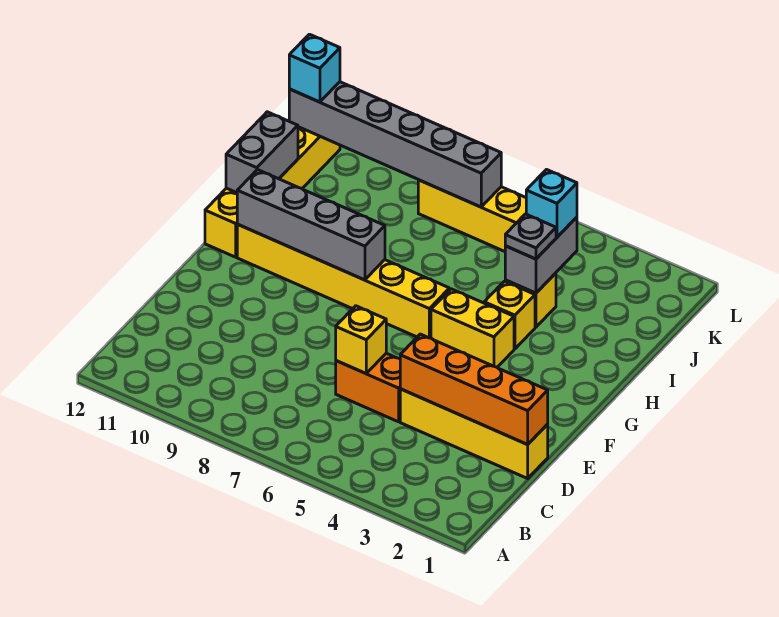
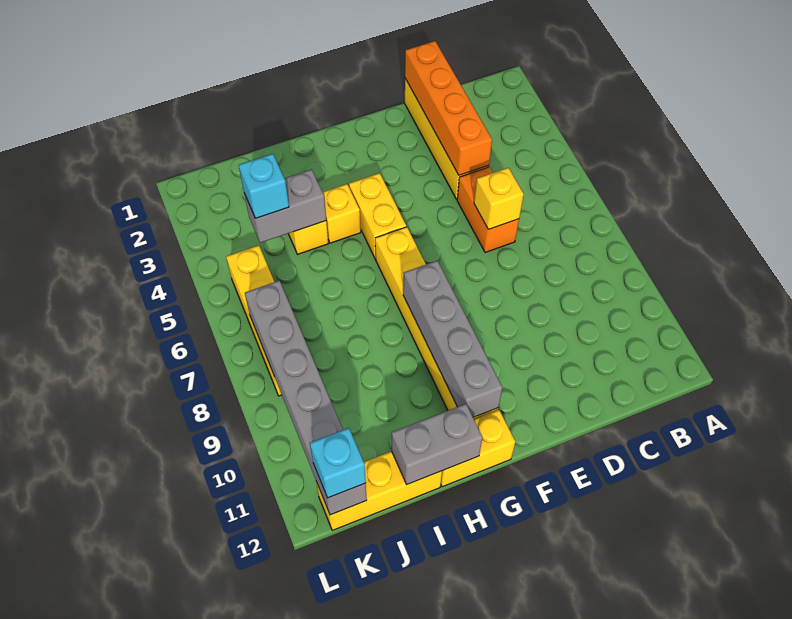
grey 1x1 plate [505,214,556,259] -> none

